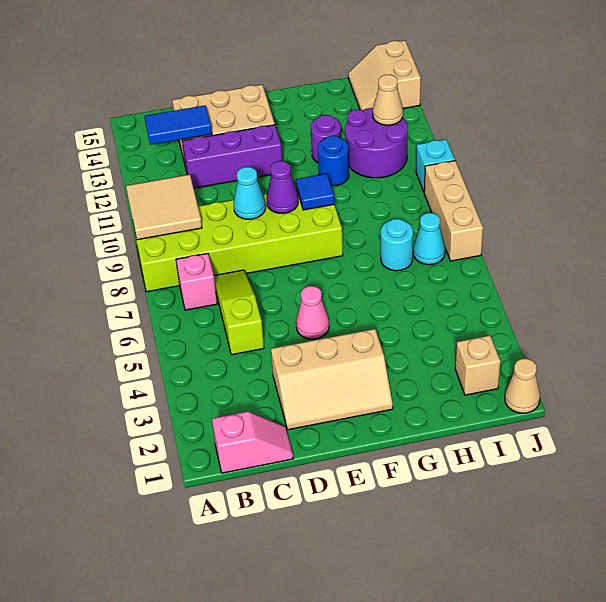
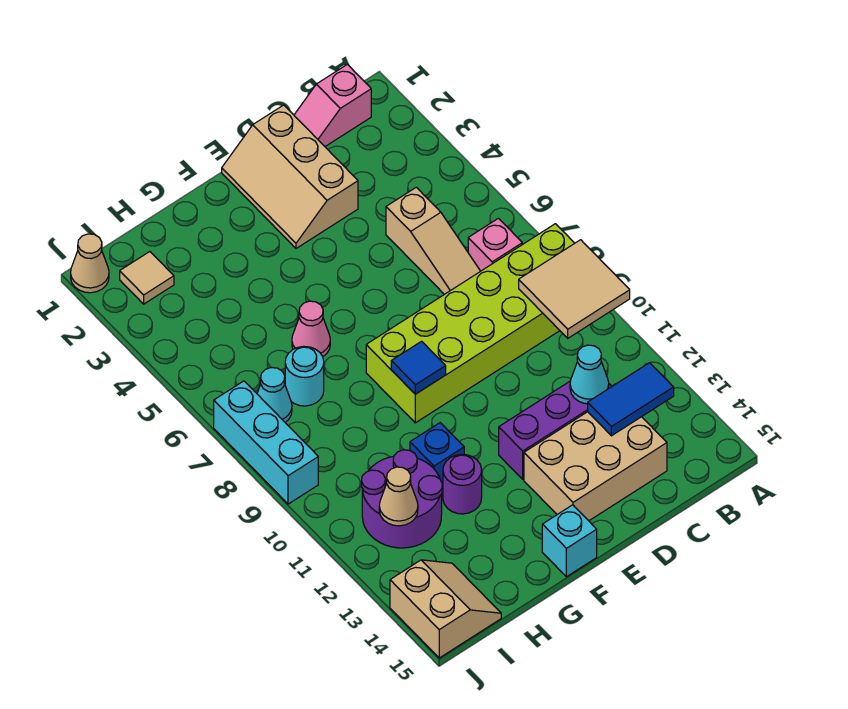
lime 1x3 slope [214,270,264,355] -> tan 1x3 slope [386,187,480,294]
tan 2x3 slope [271,329,393,430] -> tan 2x3 slope turned to [222,105,358,248]
cyan 1x1 cone [234,167,266,219] -> cyan 1x1 cone moved to [570,345,609,404]
pink 1x1 cone [296,286,329,339] -> pink 1x1 cone moved to [292,301,330,356]
purple 1x1 cone [266,161,298,213] -> none
blue 1x1 round brick [318,136,349,186] -> blue 1x1 brick [410,423,464,489]
tan 1x1 brick [455,335,500,395] -> tan 1x1 tile [120,252,174,304]
tan 1x3 brick [424,161,483,261] -> cyan 1x3 brick [214,381,318,504]
cyan 1x1 brick [416,139,455,192] -> cyan 1x1 brick moved to [542,505,597,577]

